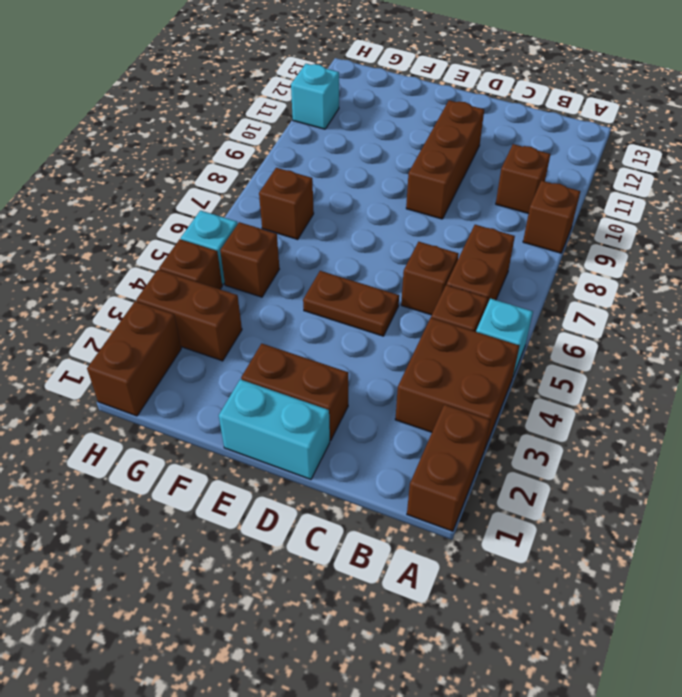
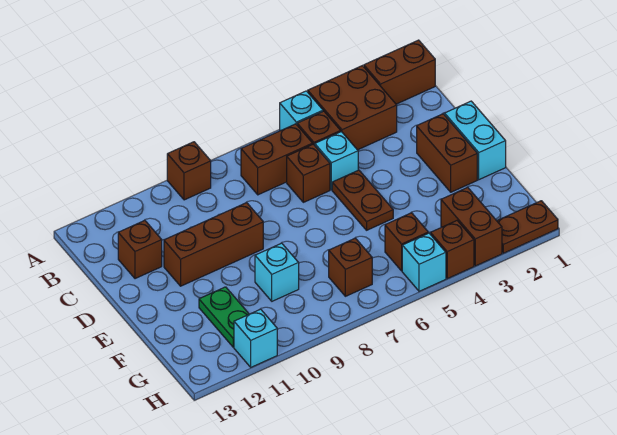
brown 1x1 brick [496,144,550,214] -> brown 1x1 brick moved to [118,220,162,279]
none -> cyan 1x1 brick [315,132,358,190]
none -> cyan 1x1 brick [255,243,299,301]
none -> green 1x2 plate [199,287,249,347]
brown 1x2 brick [87,301,181,416] -> brown 1x2 plate [497,201,558,253]

